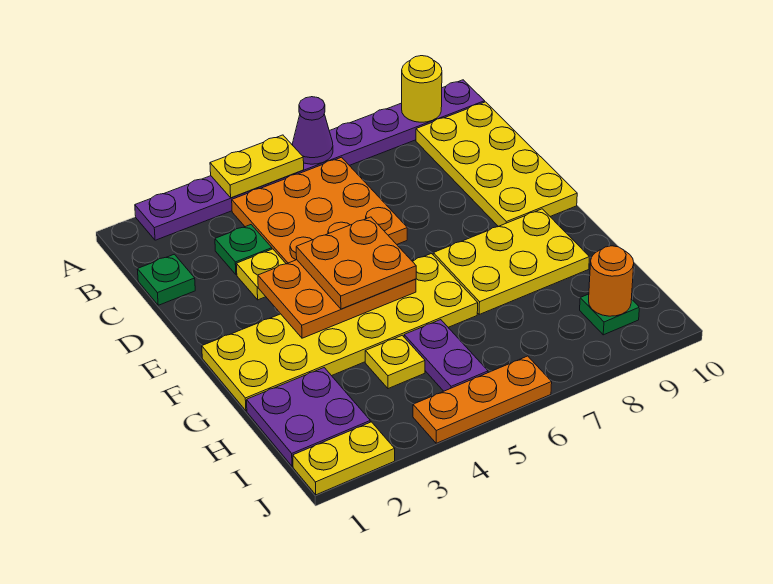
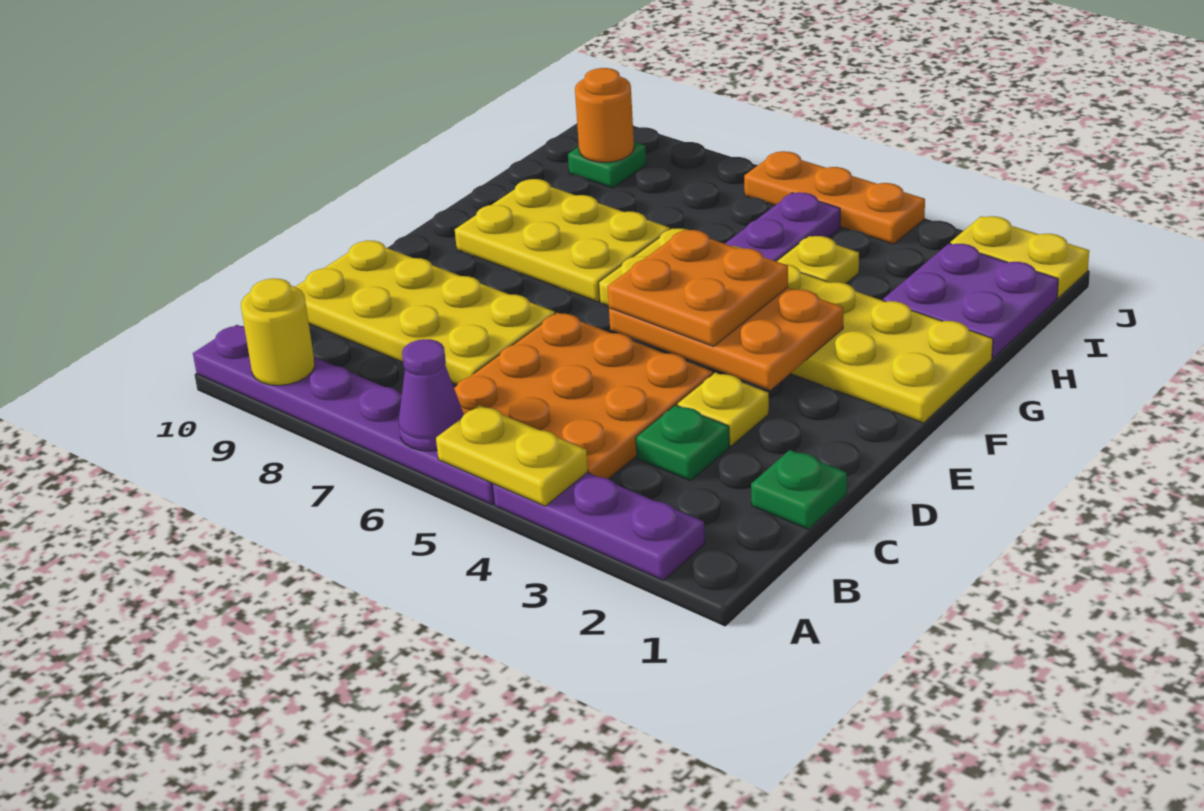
yellow 2x4 plate [416,102,577,226] -> yellow 2x4 plate turned to [296,240,555,385]

